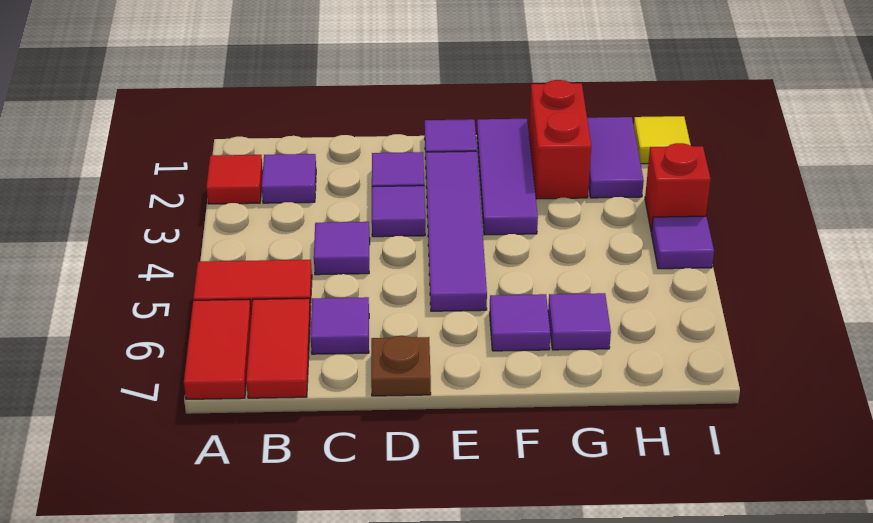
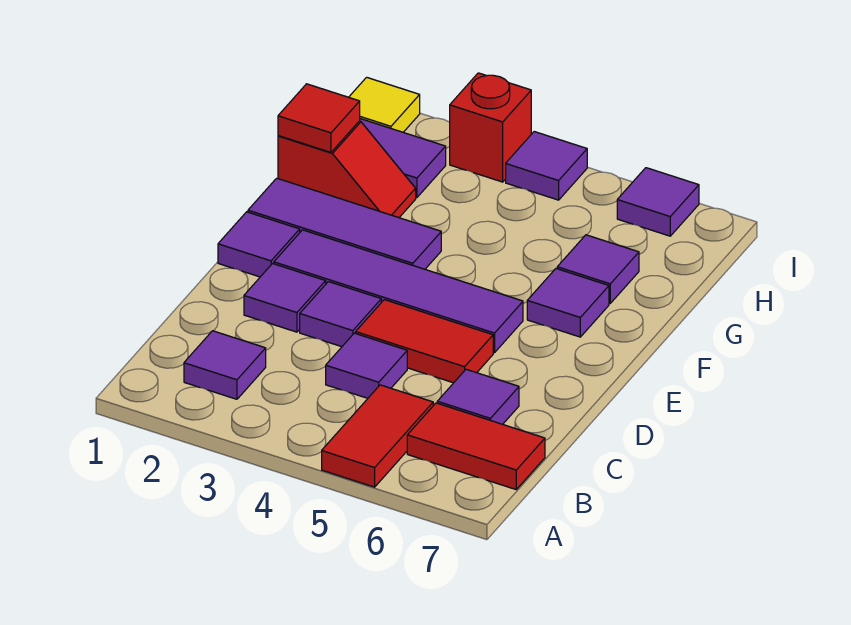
red 1x1 tile [206,155,263,204] -> red 1x1 tile moved to [278,84,360,152]
red 1x2 tile [184,299,251,399] -> red 1x2 tile moved to [356,300,493,383]
brown 1x1 plate [371,336,431,396] -> none
red 1x2 brick [529,80,591,199] -> red 1x2 slope [278,121,416,218]
none -> purple 1x1 tile [617,168,699,236]

